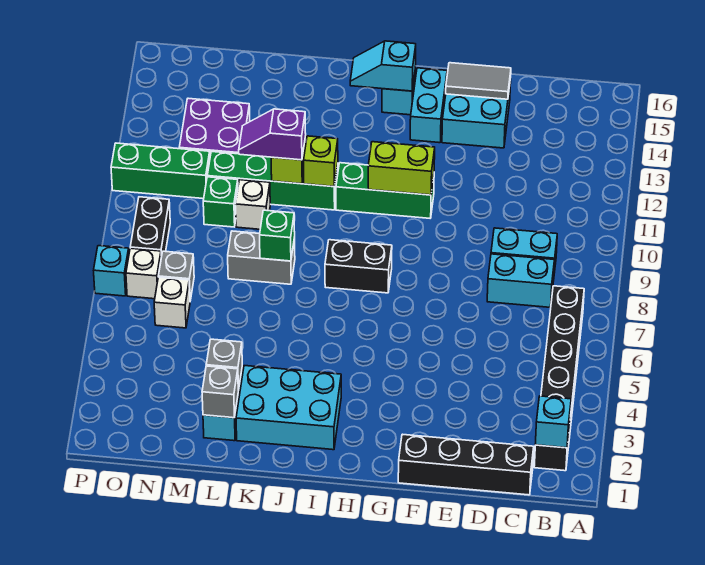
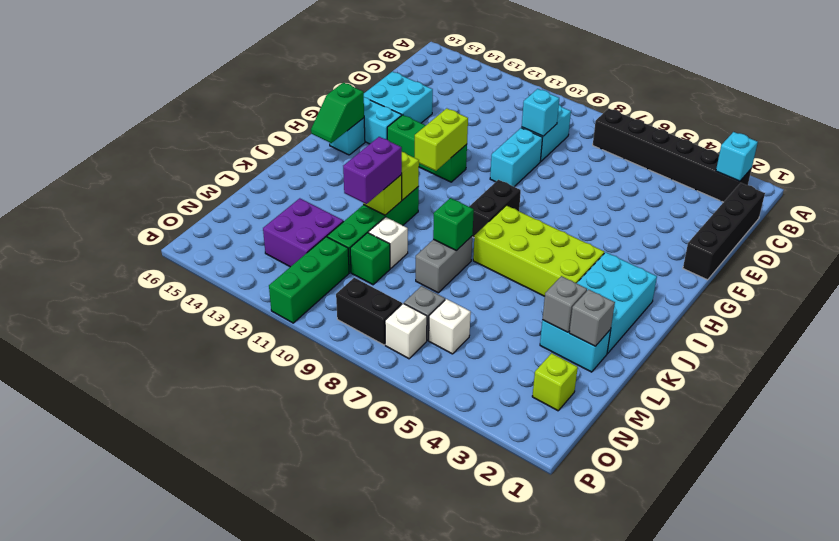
cyan 1x2 brick [487,254,554,308] -> cyan 1x2 brick moved to [490,128,542,187]
grey 1x2 tile [446,63,511,99] -> none
green 1x3 brick [336,163,434,218] -> green 1x3 brick turned to [387,115,467,182]
cyan 1x2 slope [350,41,416,91] -> green 1x2 slope [311,83,364,143]
none -> lime 2x4 brick [473,205,604,296]
purple 1x2 slope [239,109,306,160] -> purple 1x2 brick [343,137,402,204]
none -> lime 1x1 brick [532,353,578,411]
cyan 1x1 brick [94,246,129,296] -> cyan 1x1 brick moved to [522,89,559,136]

